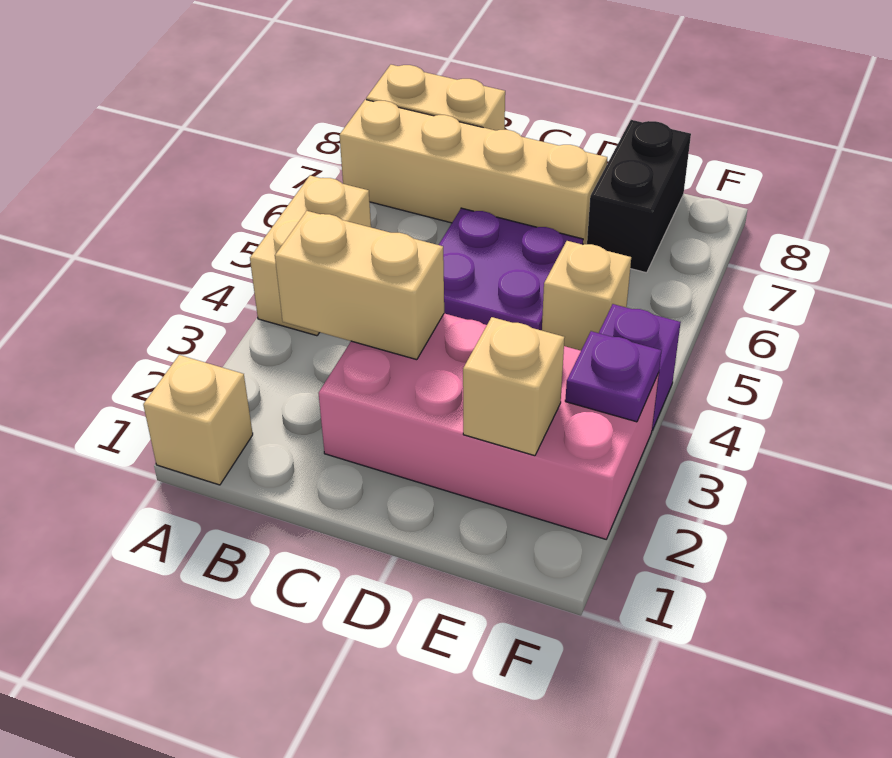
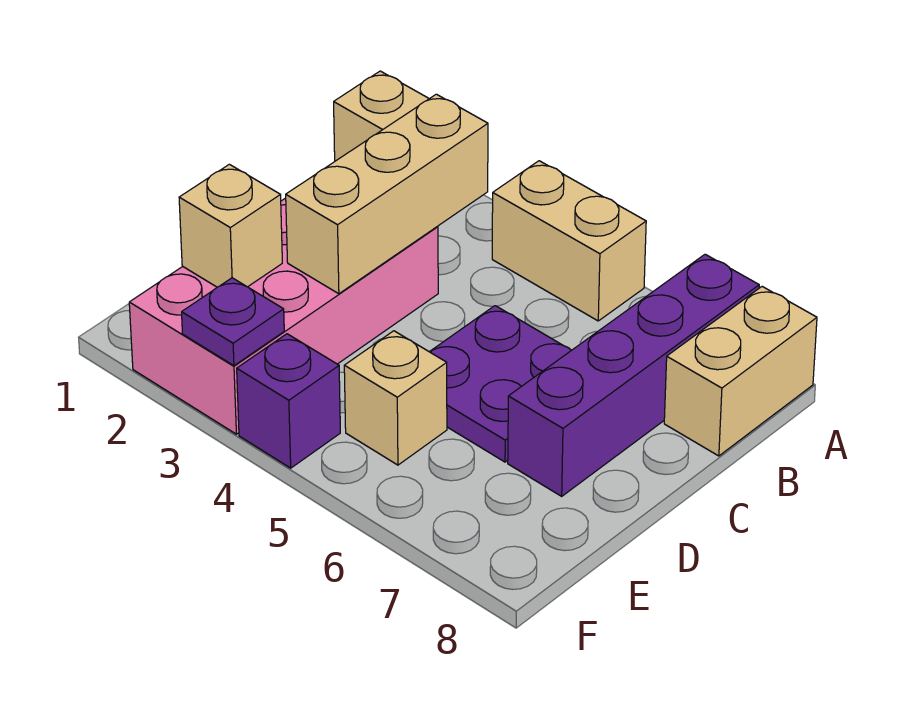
tan 1x4 brick [340,100,607,245] -> purple 1x4 brick [508,254,759,496]
tan 1x2 brick [275,211,444,360] -> tan 1x3 brick [286,94,488,294]
black 1x2 brick [587,120,691,273] -> none

